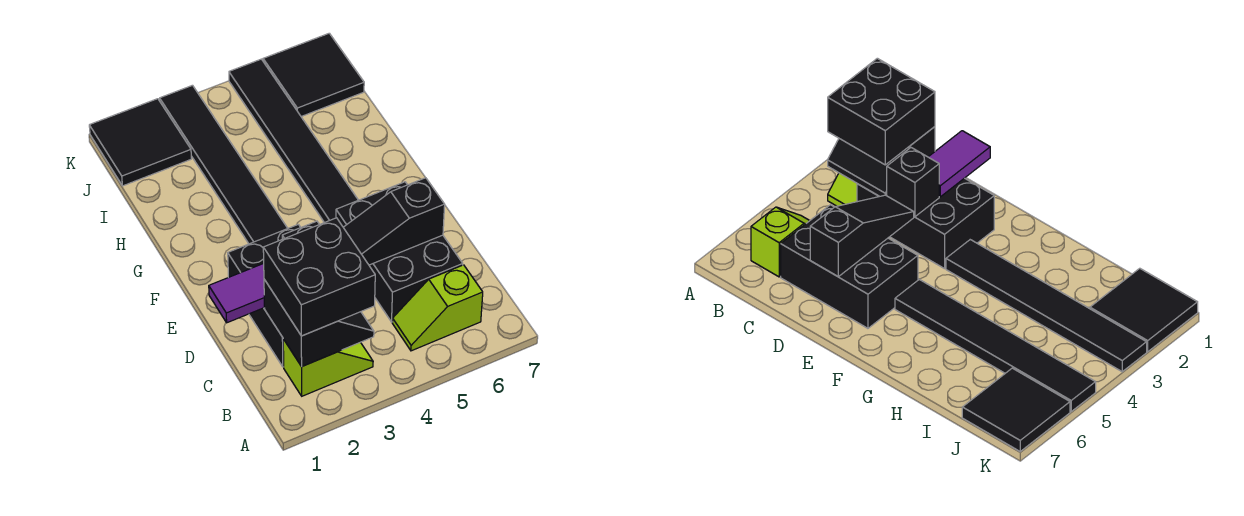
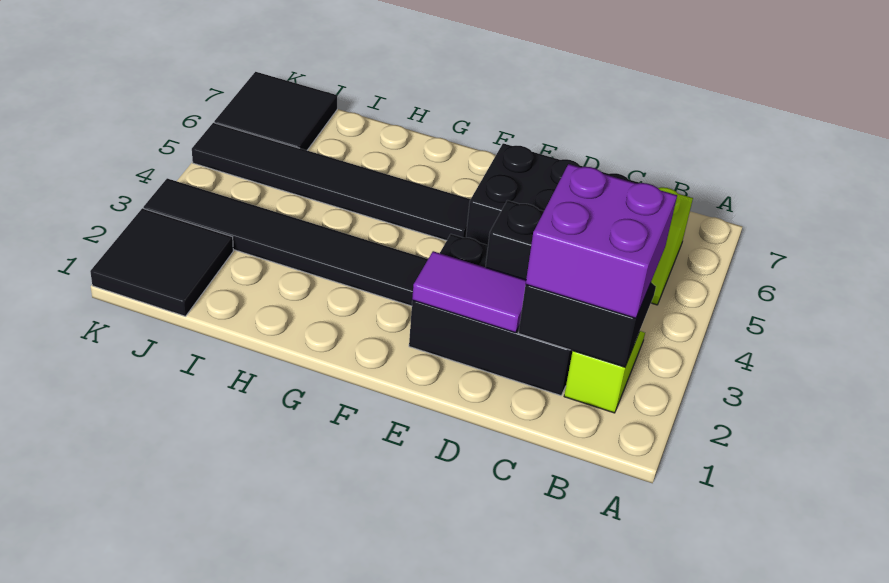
black 2x2 brick [263,218,375,336] -> purple 2x2 brick [526,164,677,318]
purple 1x2 tile [209,263,264,323] -> purple 1x2 tile turned to [412,251,526,333]
black 1x3 slope [343,178,445,265] -> none

